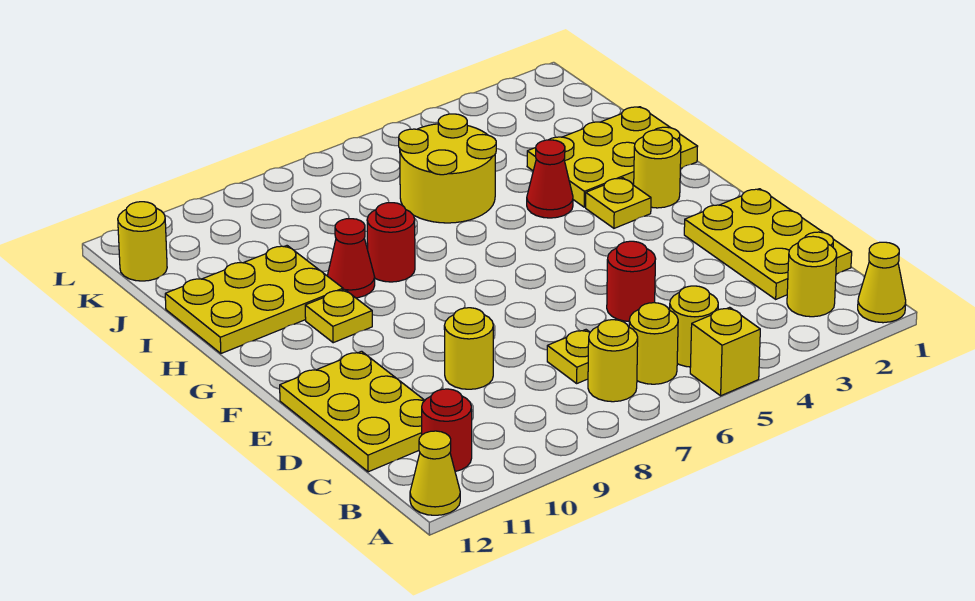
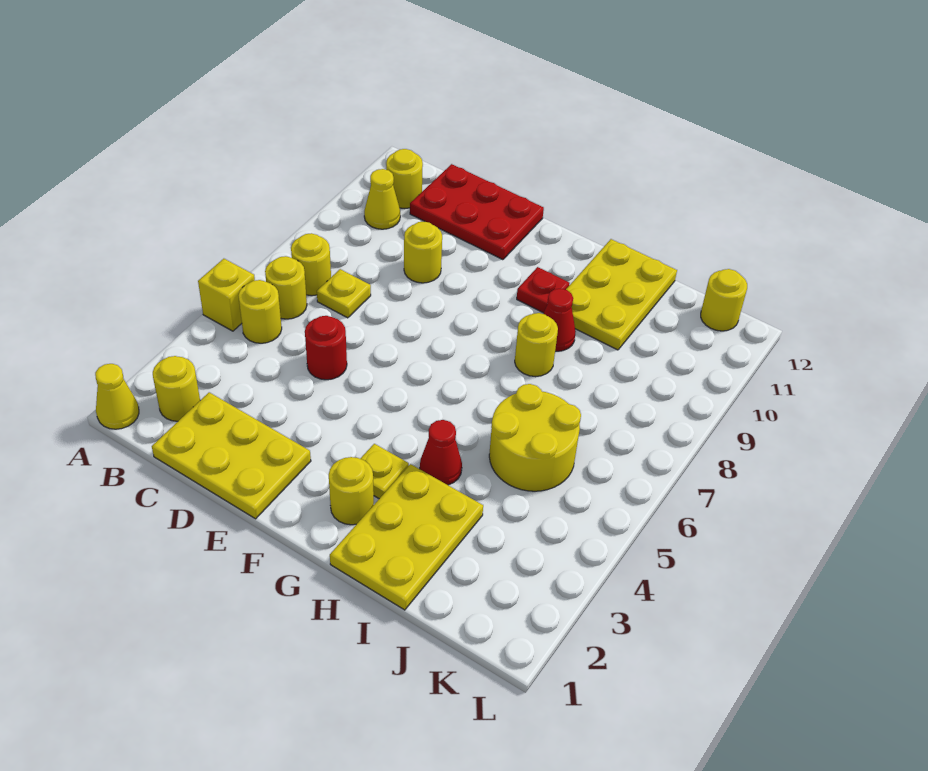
yellow 1x1 cone [410,431,460,515] -> yellow 1x1 cone moved to [364,169,400,229]
red 1x1 round brick [422,389,472,472] -> yellow 1x1 round brick [386,149,423,209]
yellow 2x3 plate [280,351,425,472] -> red 2x3 plate [410,164,544,260]
yellow 1x1 plate [305,289,372,343] -> red 1x1 plate [517,267,570,313]
red 1x1 round brick [367,203,415,282] -> yellow 1x1 round brick [515,313,558,377]

